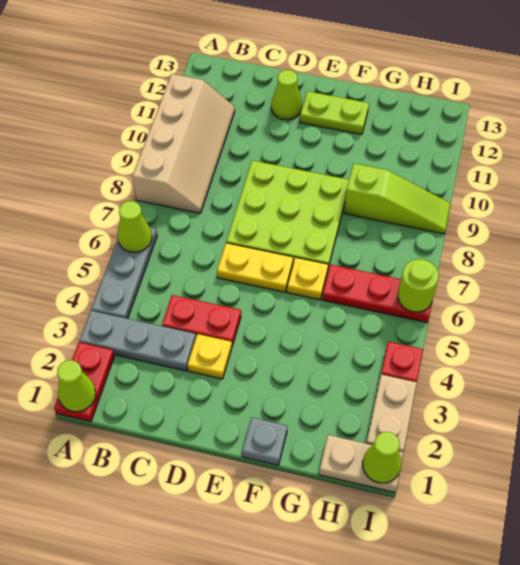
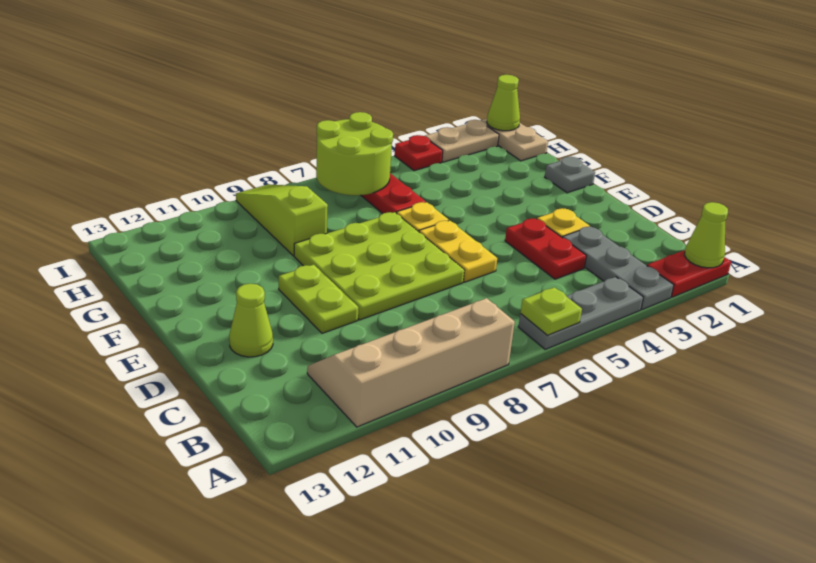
lime 1x1 cone [117,201,152,252] -> lime 1x1 plate [521,287,582,335]
lime 1x2 plate [300,91,369,135] -> lime 1x2 plate moved to [279,265,358,333]
lime 1x1 round brick [398,259,439,312] -> lime 2x2 round brick [316,112,393,195]

